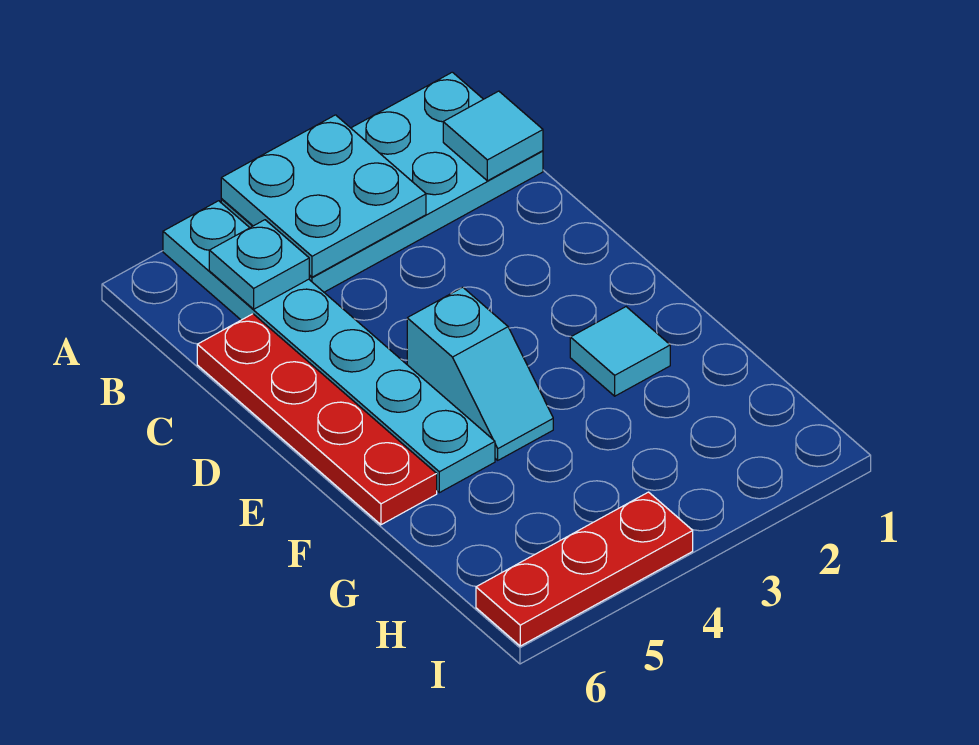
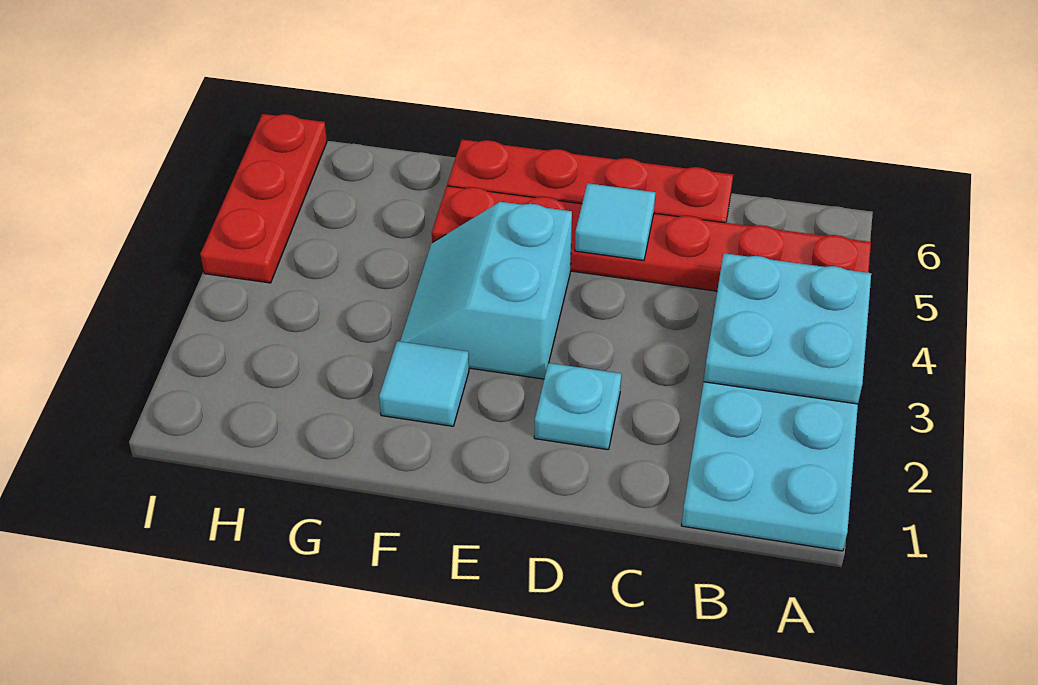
cyan 1x6 plate [163,201,495,493] -> red 1x6 plate [432,186,871,291]
cyan 1x1 tile [443,91,543,181] -> cyan 1x1 tile moved to [575,183,655,260]
cyan 1x1 plate [209,220,309,309] -> cyan 1x1 plate moved to [534,363,621,450]
cyan 1x2 slope [407,287,553,460] -> cyan 2x2 slope [400,202,572,379]

